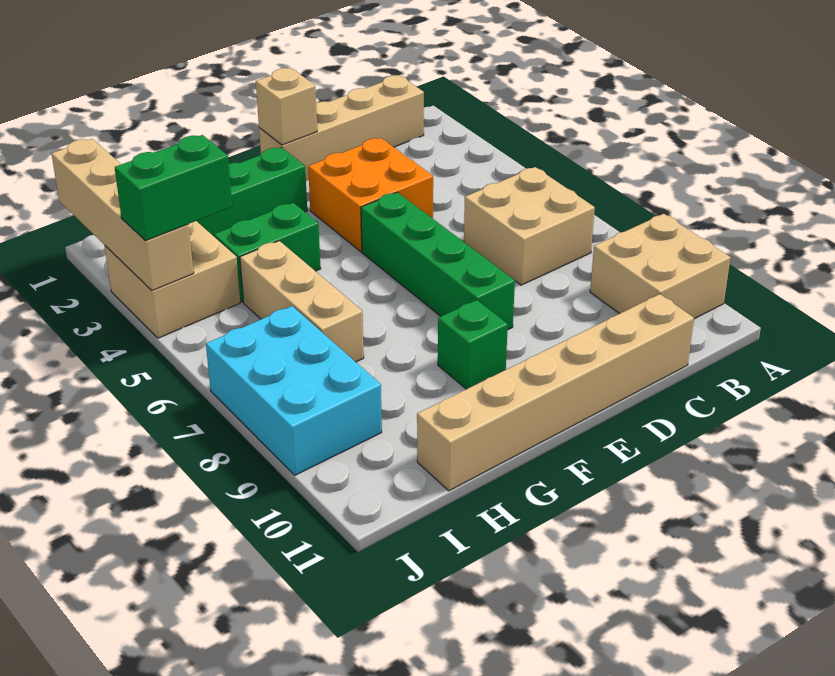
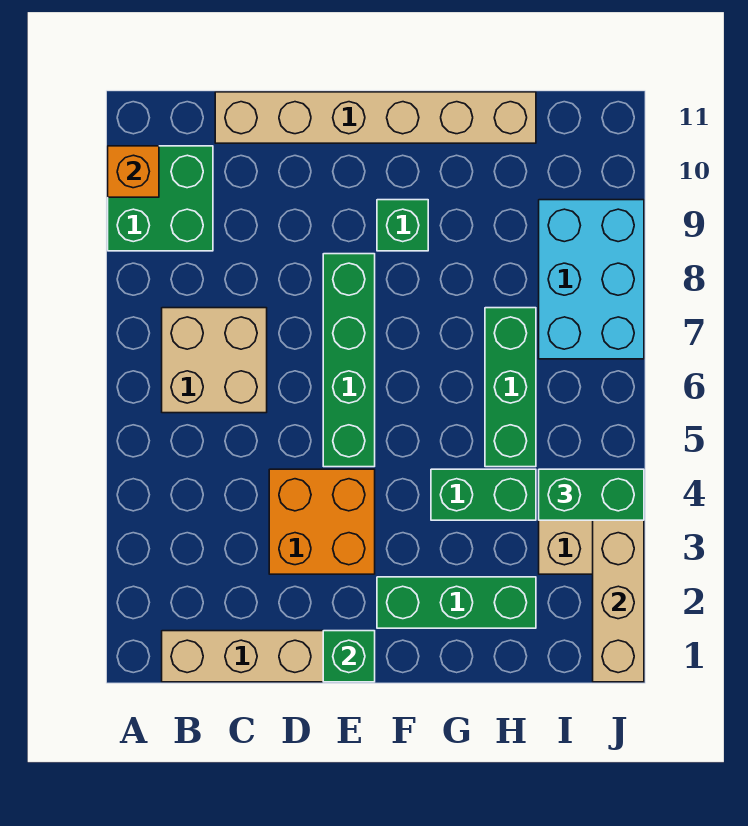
tan 2x2 brick [590,214,731,319] -> green 2x2 brick [108,146,213,251]
none -> orange 1x1 brick [108,146,159,197]
tan 1x1 brick [256,68,317,145] -> green 1x1 brick [323,631,375,682]
tan 1x3 brick [240,241,364,362] -> green 1x3 brick [485,308,536,467]

